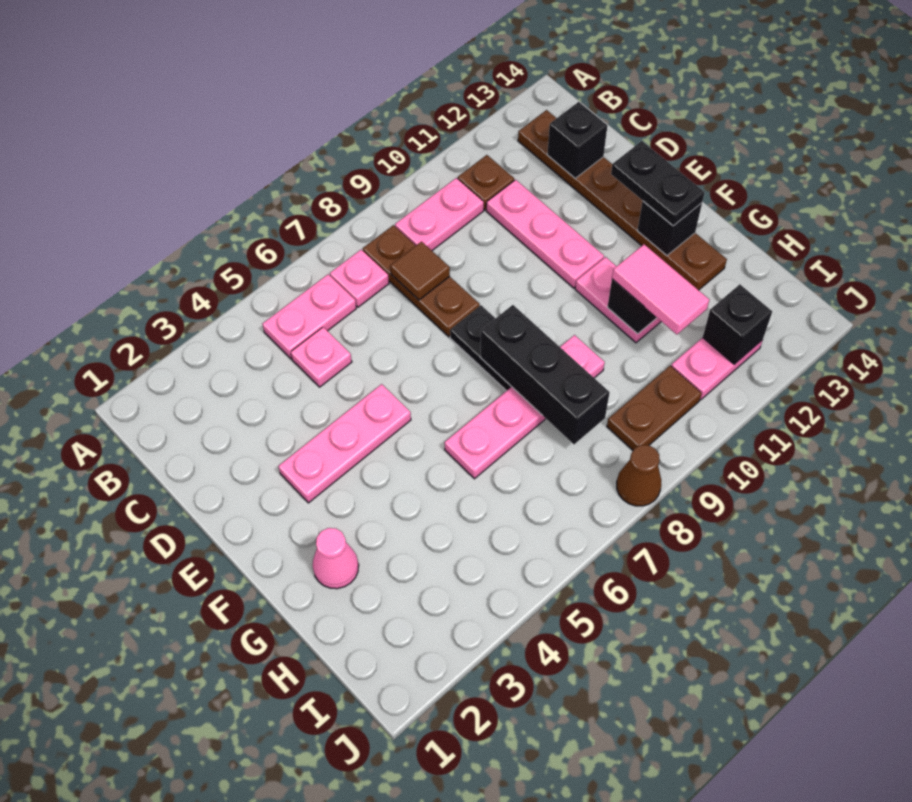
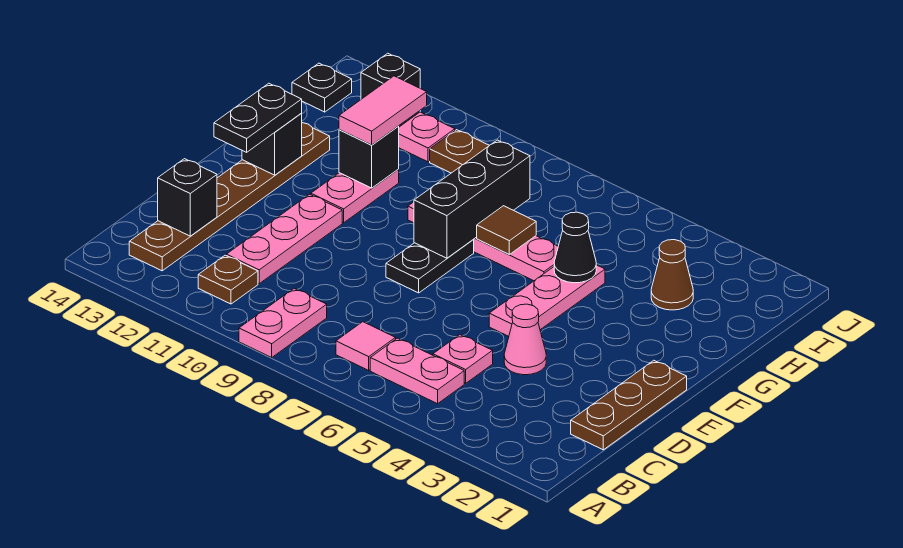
pink 1x1 plate [330,250,389,307] -> pink 1x1 tile [336,322,396,370]
brown 1x3 plate [363,225,480,337] -> brown 1x3 plate moved to [571,360,687,450]
pink 1x2 plate [395,178,484,250] -> pink 1x2 plate turned to [239,289,327,357]
brown 1x1 tile [390,242,450,300] -> brown 1x1 tile moved to [477,206,536,254]
pink 1x3 plate [278,384,411,503] -> pink 1x3 plate turned to [489,265,605,336]
pink 1x1 cone [313,528,359,589] -> pink 1x1 cone moved to [504,304,546,375]
none -> black 1x1 cone [554,212,596,283]
none -> black 1x1 plate [292,63,352,112]
brown 1x1 cone [617,445,661,506] -> brown 1x1 cone moved to [651,240,693,310]

